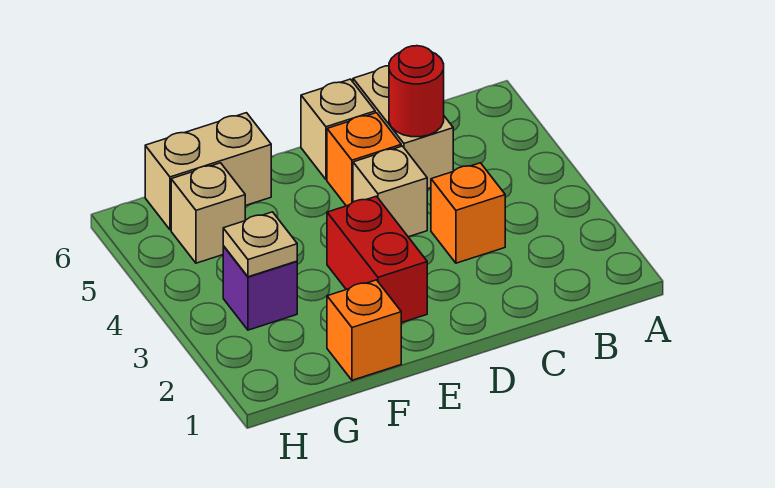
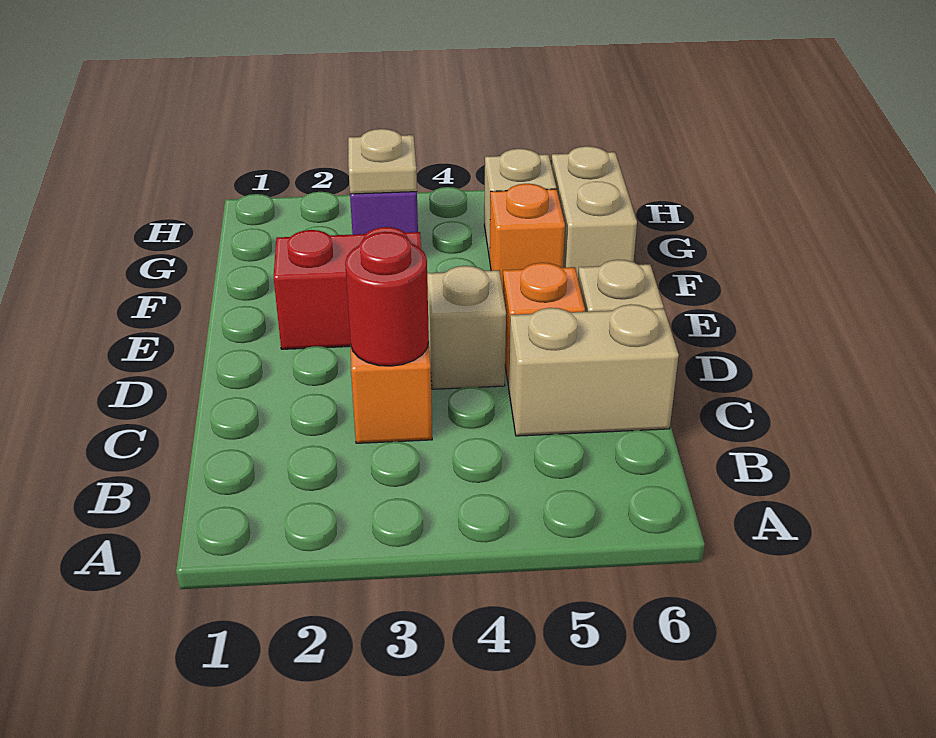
red 1x1 round brick [389,46,444,137] -> red 1x1 round brick moved to [345,232,429,366]
orange 1x1 brick [327,280,401,380] -> orange 1x1 brick moved to [490,184,565,289]

